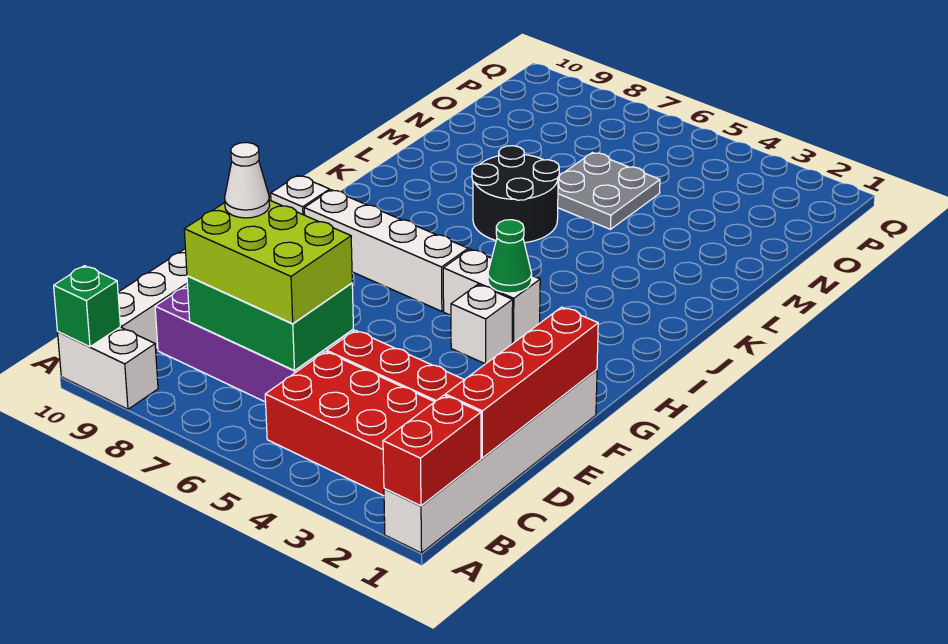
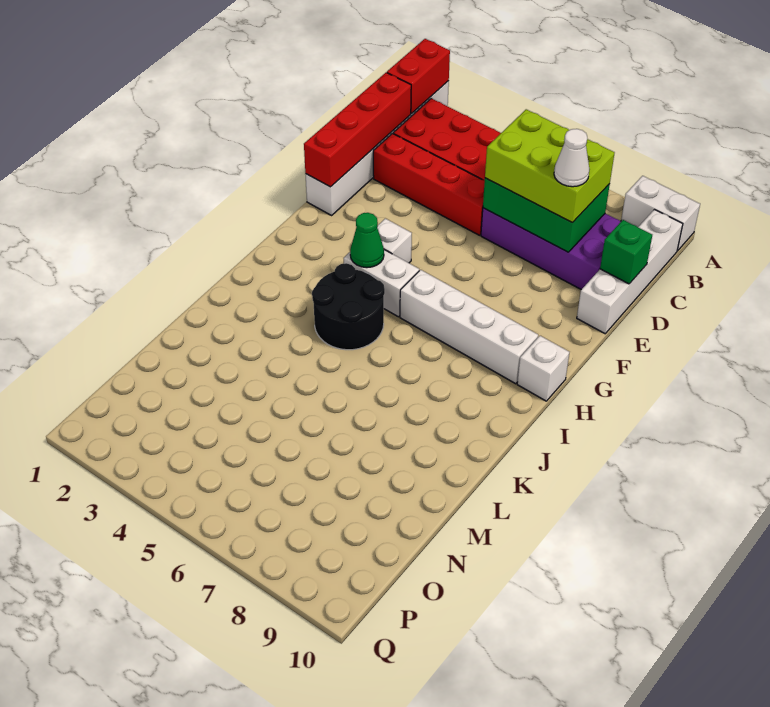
green 1x1 brick [54,266,120,347] -> green 1x1 brick moved to [600,220,652,284]
black 2x2 round brick [472,146,559,243] -> black 2x2 round brick moved to [312,263,385,350]
grey 2x2 plate [558,153,660,229] -> none

